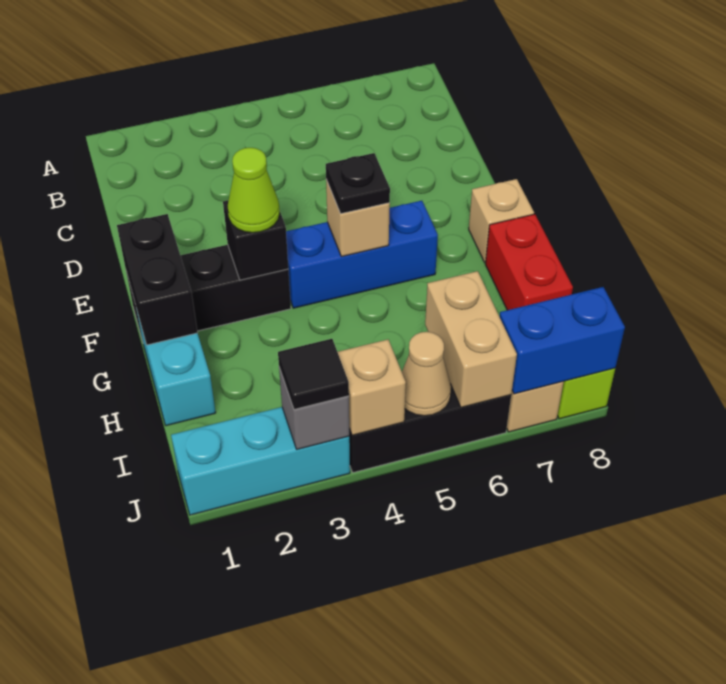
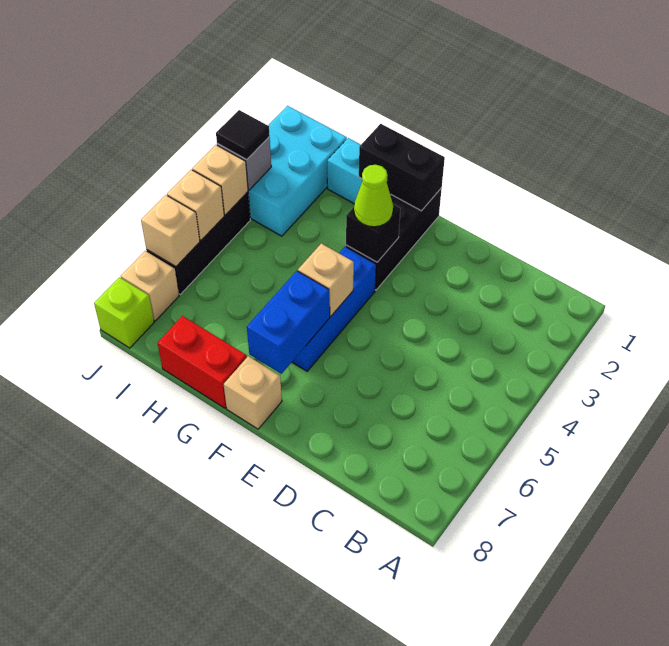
black 1x1 plate [326,153,390,214] -> none
tan 1x2 brick [425,271,517,408] -> tan 1x1 brick [141,195,200,267]
cyan 1x3 brick [171,407,350,515] -> cyan 2x3 brick [248,106,347,236]
tan 1x1 cone [402,332,451,416] -> tan 1x1 brick [167,170,224,240]
blue 1x2 brick [500,287,625,394] -> blue 1x2 brick moved to [247,271,330,374]

